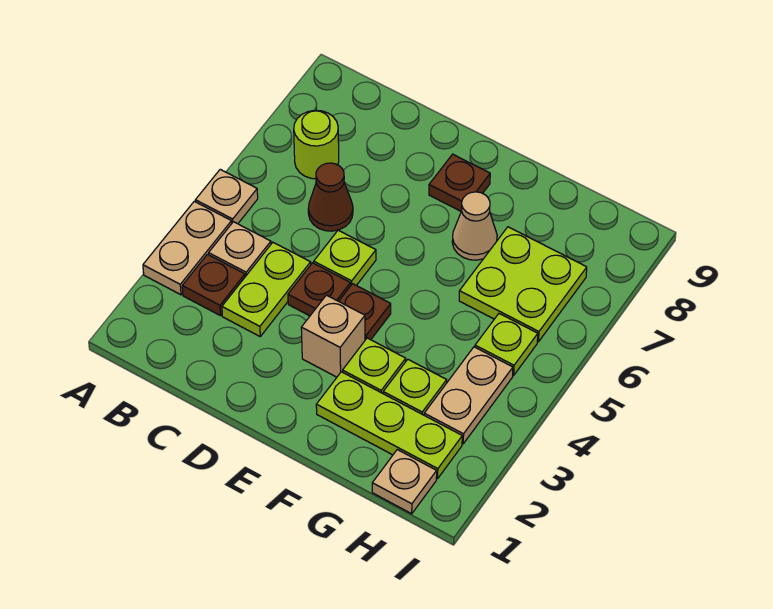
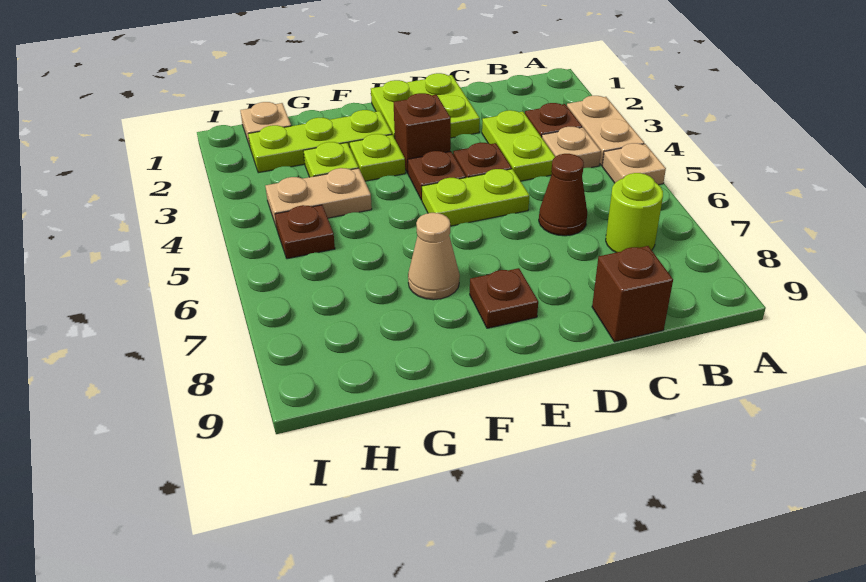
none -> brown 1x1 brick [592,246,673,342]
lime 1x1 plate [314,230,376,285] -> lime 1x2 plate [422,169,529,226]
tan 1x1 brick [301,295,365,377] -> brown 1x1 brick [394,93,451,173]
lime 2x2 plate [459,227,587,342] -> lime 2x2 plate moved to [371,73,480,138]
tan 1x2 plate [424,347,513,444] -> tan 1x2 plate turned to [266,168,372,228]
lime 1x1 plate [475,314,538,375] -> brown 1x1 plate [275,205,335,259]

